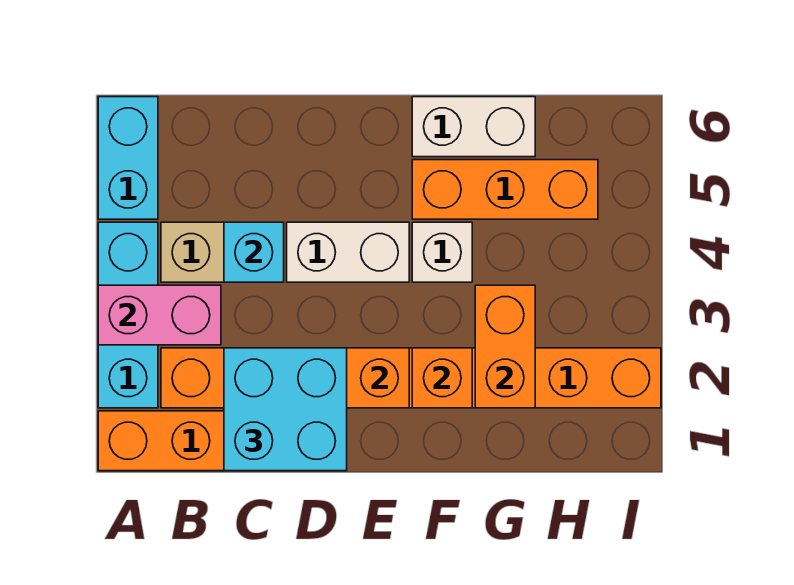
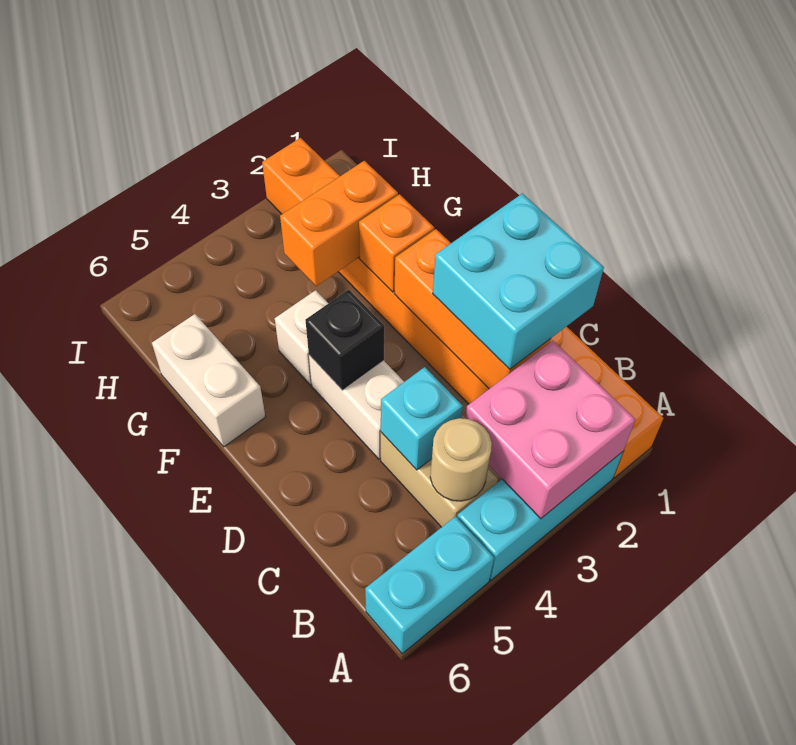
pink 1x2 brick [98,285,221,345] -> pink 2x2 brick [465,341,635,519]
none -> tan 1x1 round brick [430,418,492,501]
none -> black 1x1 brick [305,290,384,390]
orange 1x3 brick [412,160,598,219] -> none

